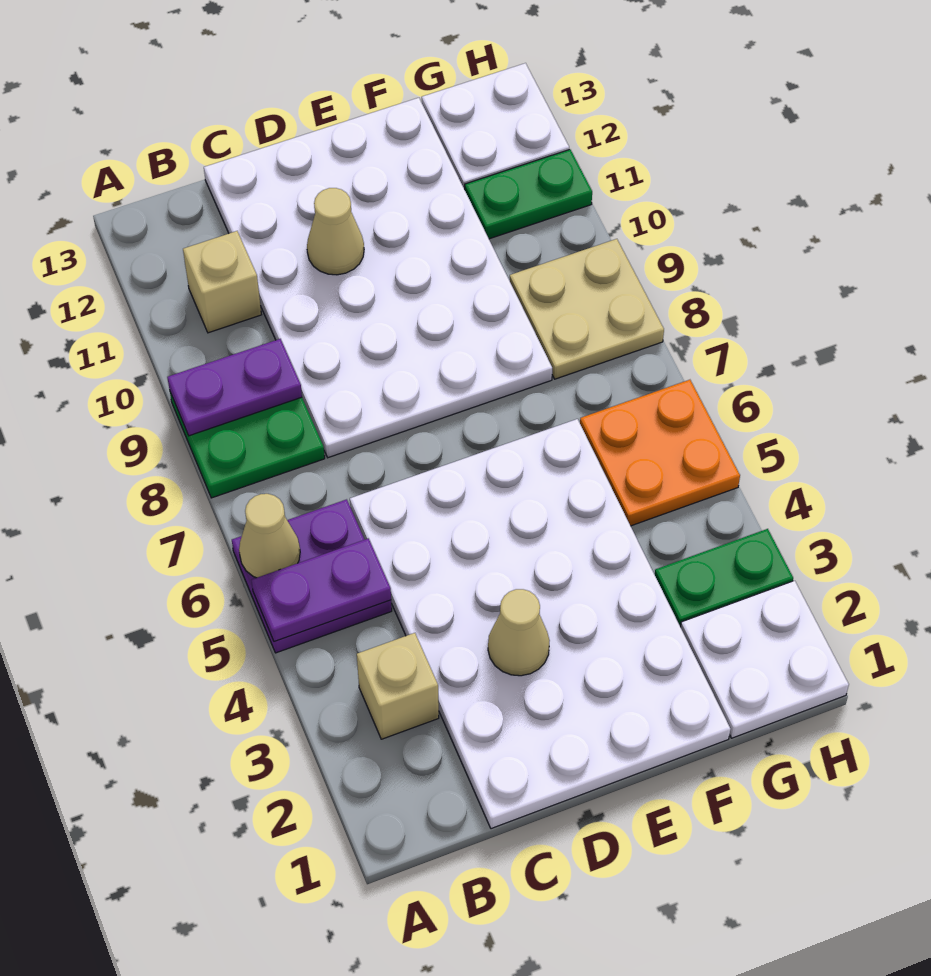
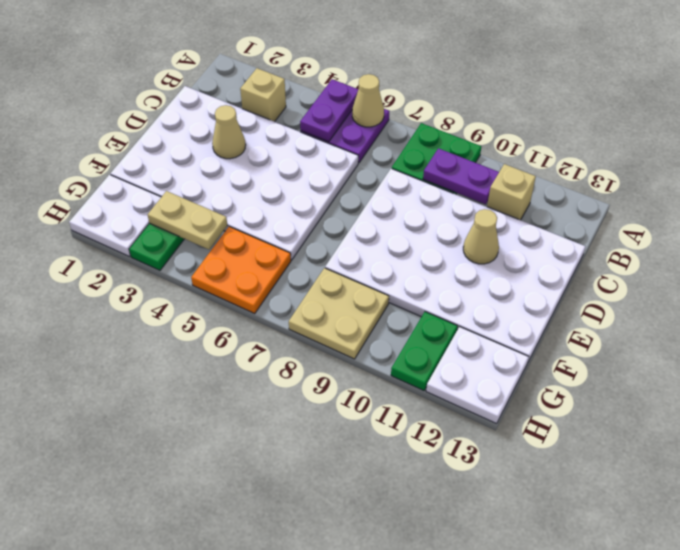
purple 1x2 plate [167,339,302,436] -> purple 1x2 plate turned to [423,148,499,204]
none -> tan 1x2 plate [148,191,227,249]

